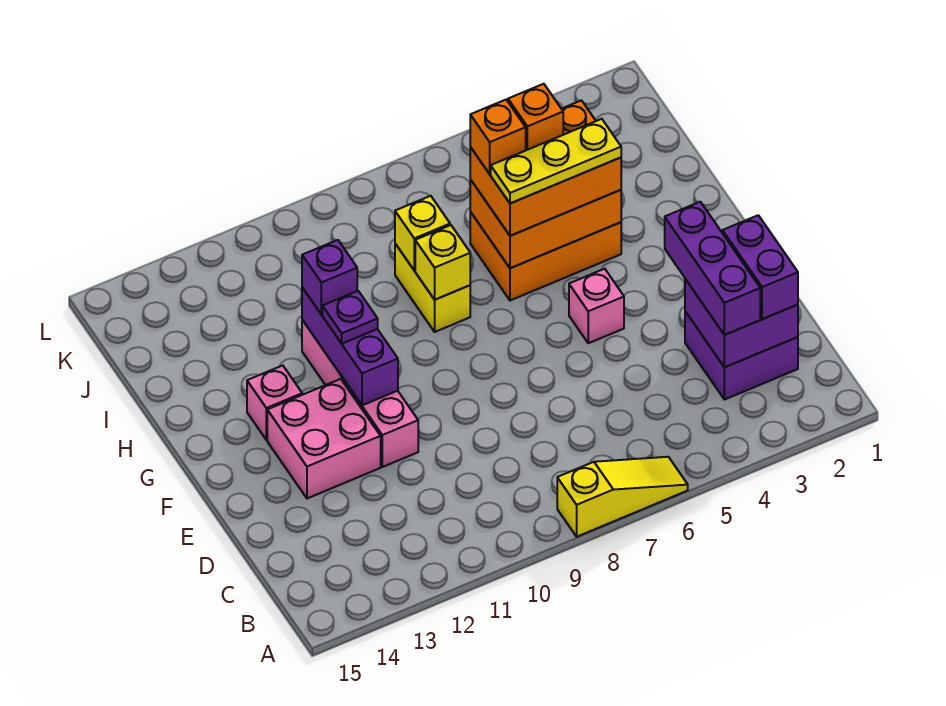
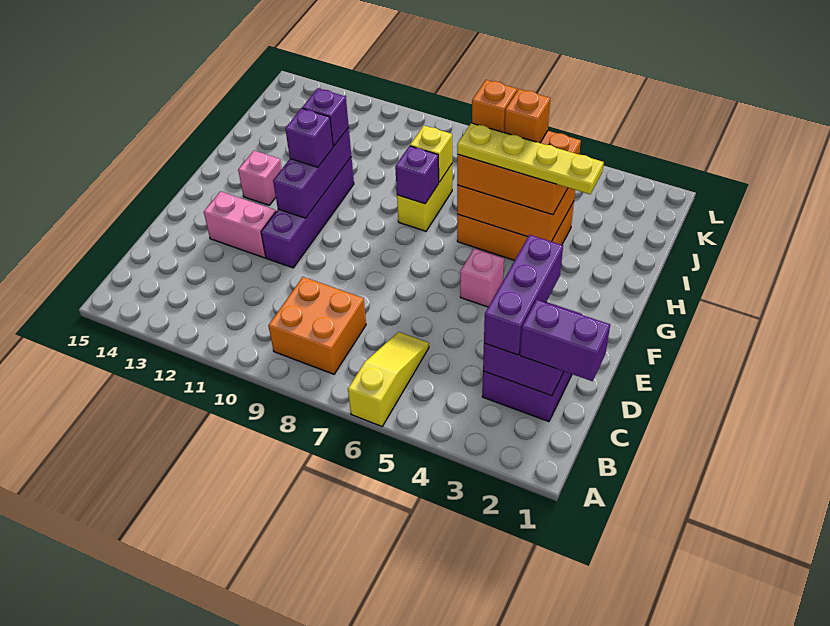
yellow 1x3 slope [557,457,688,537] -> yellow 1x3 slope turned to [348,332,429,426]
none -> orange 2x2 brick [268,277,366,374]
purple 1x2 brick [723,215,798,319] -> purple 1x2 brick turned to [520,300,610,381]
pink 1x4 brick [302,320,418,467] -> purple 1x4 brick [261,157,354,268]
pink 2x2 brick [267,379,381,498] -> pink 1x2 brick [204,191,276,258]
purple 1x1 plate [322,291,378,344] -> purple 1x1 brick [285,108,333,167]
yellow 1x3 plate [491,119,621,203] -> yellow 1x4 plate [457,123,604,194]
yellow 1x1 brick [415,225,470,300] -> purple 1x1 brick [395,146,439,204]

